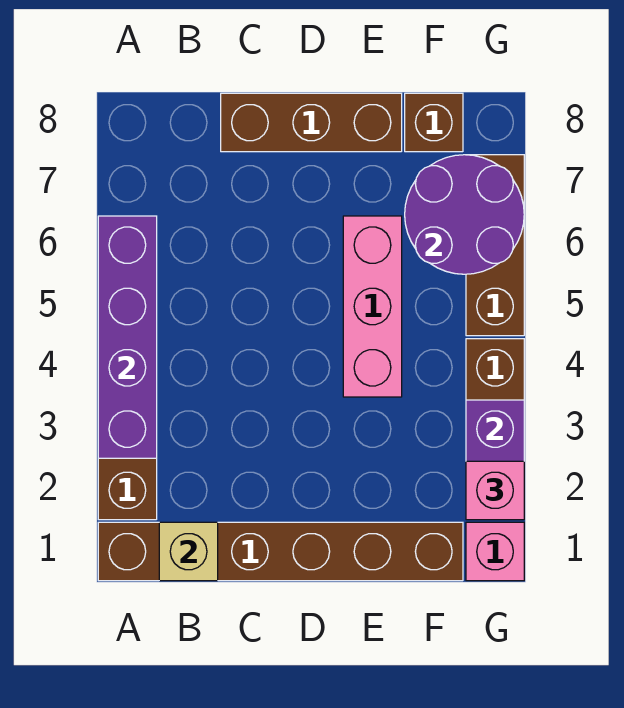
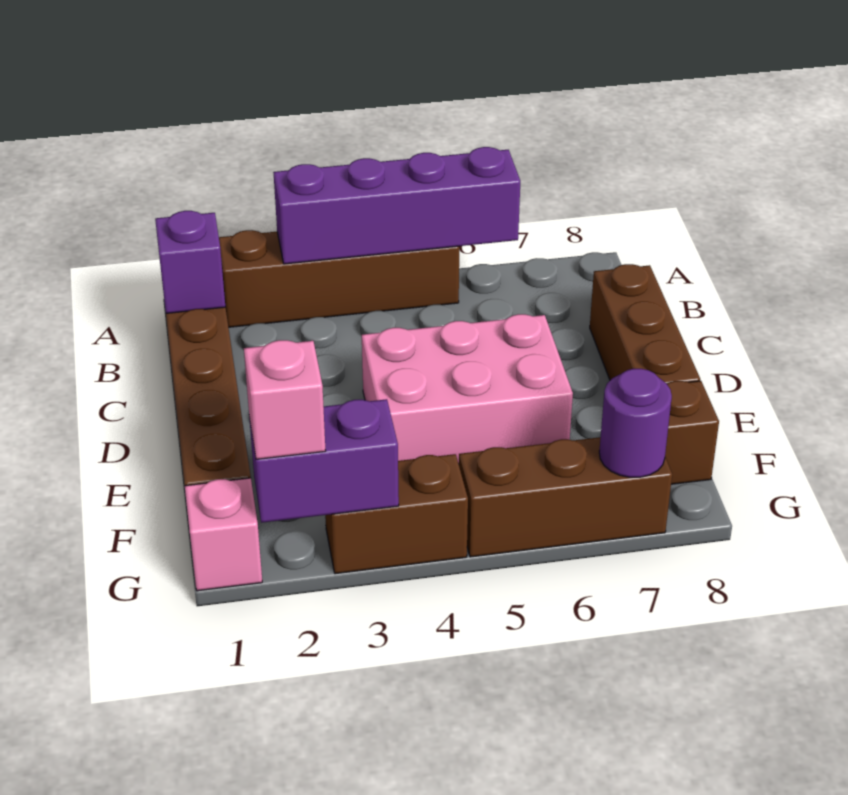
tan 1x1 brick [159,522,218,581] -> purple 1x1 brick [155,211,225,313]
pink 1x3 brick [343,216,402,397] -> pink 2x3 brick [362,314,573,464]
purple 2x2 round brick [405,155,524,274] -> purple 1x1 round brick [599,369,672,477]

